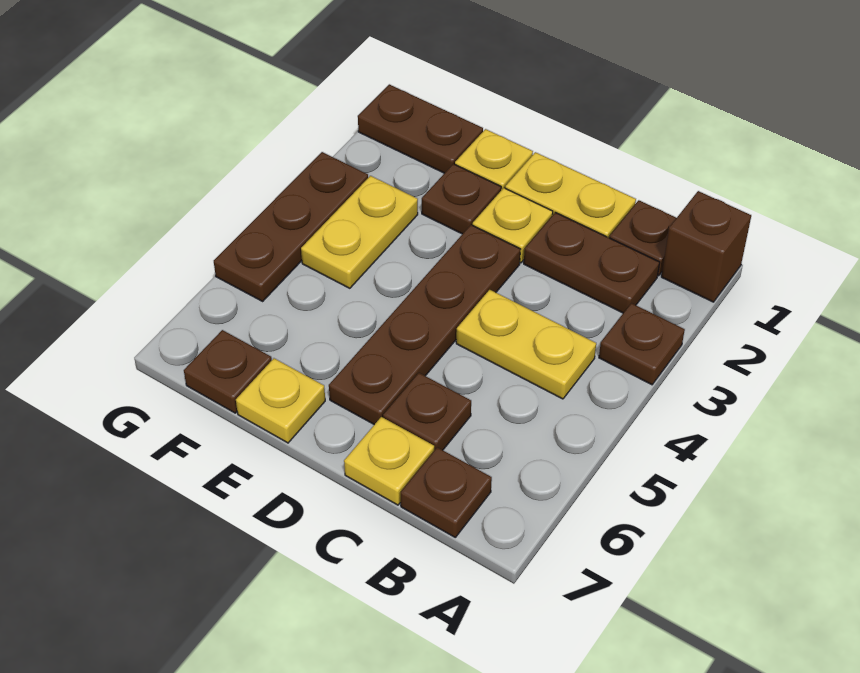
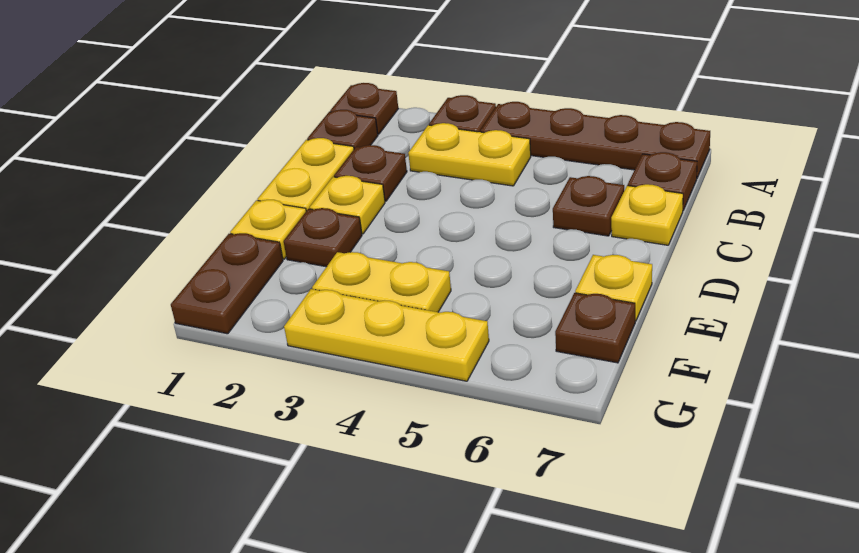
brown 1x1 brick [661,191,751,302] -> brown 1x1 plate [330,83,398,134]
brown 1x2 plate [524,212,660,313] -> brown 1x1 plate [334,145,407,201]
yellow 1x2 plate [456,290,596,399] -> yellow 1x2 plate turned to [408,123,531,186]
brown 1x4 plate [329,225,520,425] -> brown 1x4 plate moved to [481,102,710,178]
brown 1x3 plate [214,152,368,301] -> yellow 1x3 plate [284,289,489,381]

